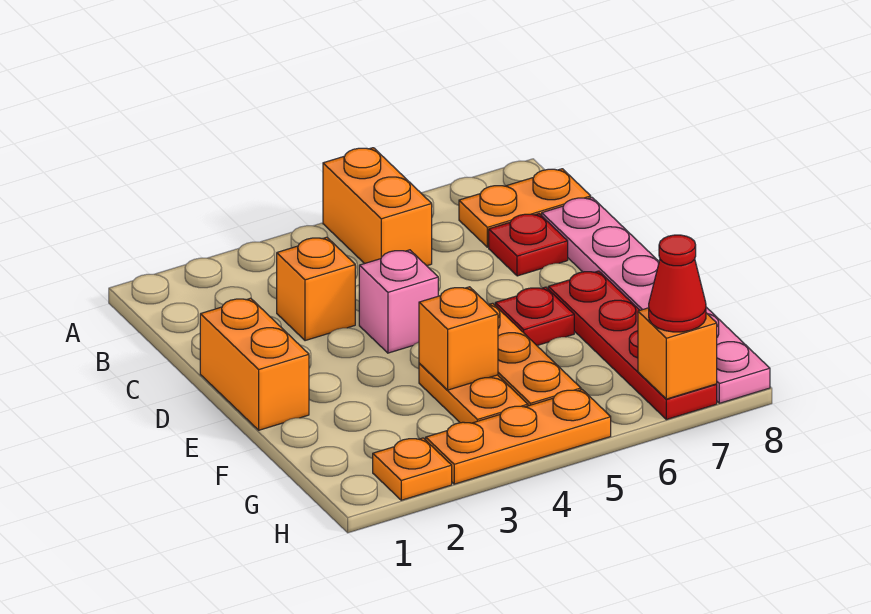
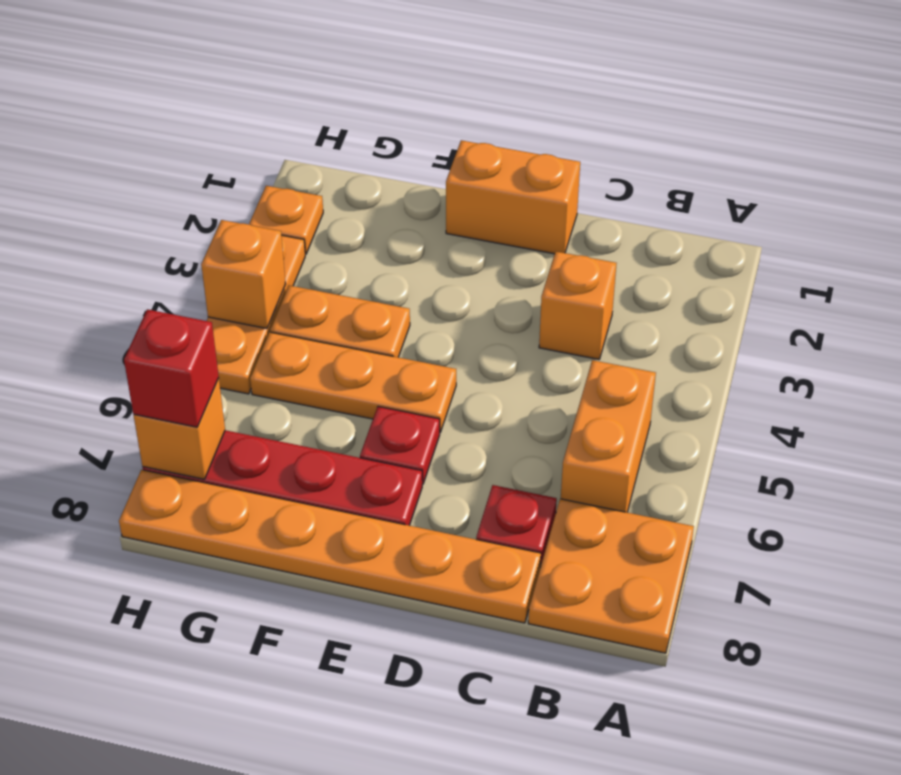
orange 1x2 brick [323,148,432,266] -> orange 1x2 brick turned to [561,360,656,512]
orange 1x2 plate [459,169,591,247] -> orange 2x2 plate [528,499,694,653]
pink 1x6 plate [542,198,770,403] -> orange 1x6 plate [119,470,541,623]
pink 1x1 brick [359,250,438,353] -> none
orange 1x1 brick [419,287,498,390] -> orange 1x1 brick moved to [201,220,286,329]
red 1x1 cone [649,235,706,332] -> red 1x1 brick [124,309,219,427]

